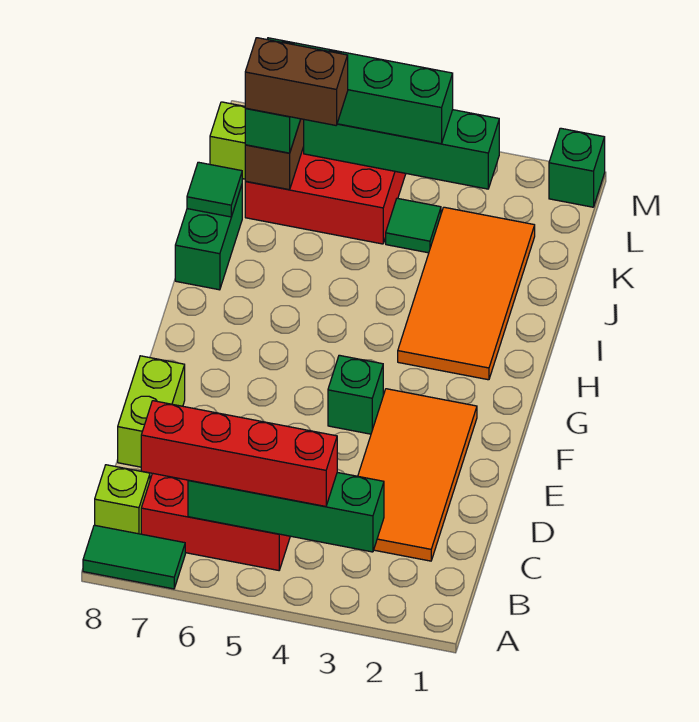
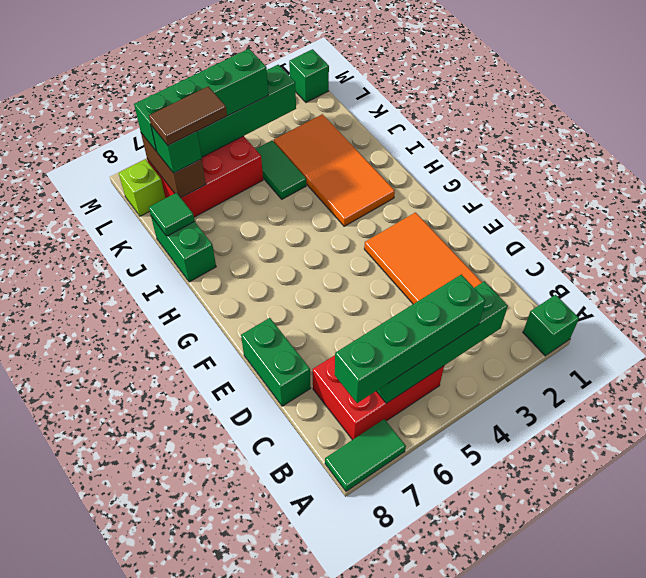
red 1x4 brick [141,401,337,507] -> green 1x4 brick [335,274,486,403]
lime 1x1 brick [95,465,150,534] -> none
lime 1x2 brick [118,356,185,467] -> green 1x2 brick [241,318,311,406]
green 1x1 brick [328,355,383,434] -> green 1x1 brick moved to [523,295,579,356]
green 1x1 tile [386,198,441,253] -> green 1x2 tile [256,141,306,199]
brown 1x2 brick [245,38,348,125] -> brown 1x2 tile [149,86,227,145]

